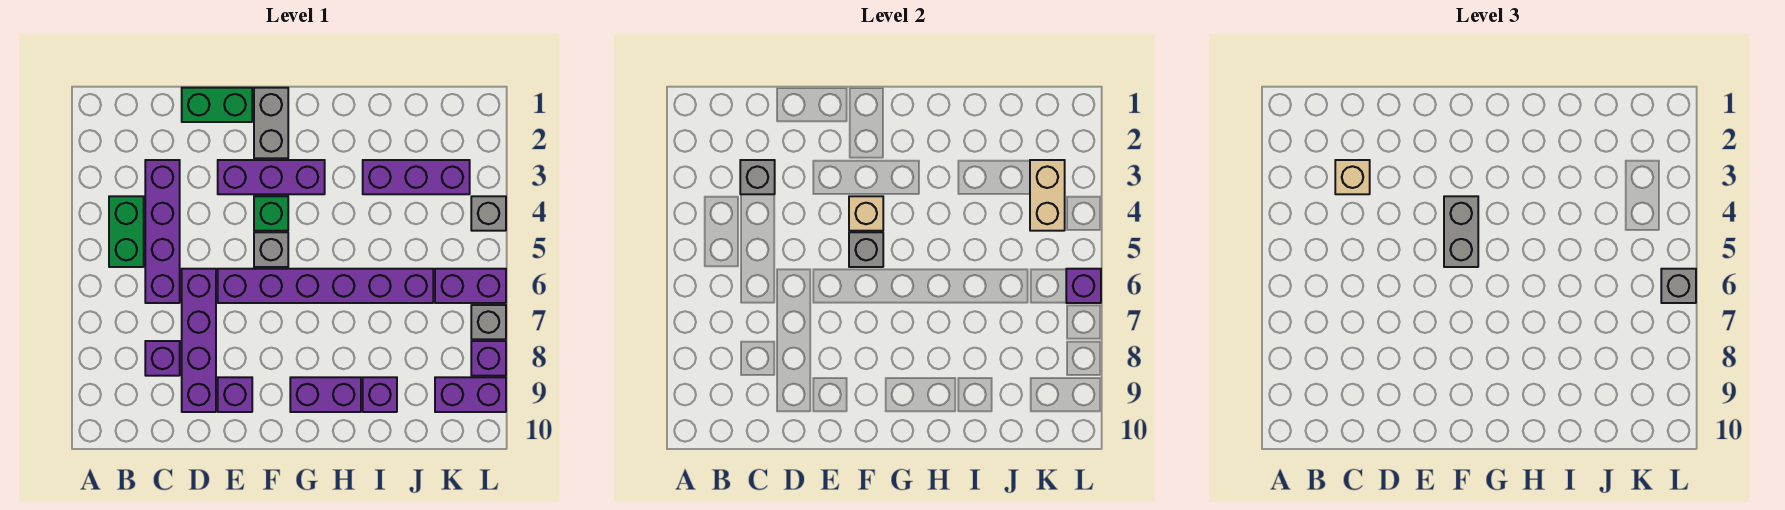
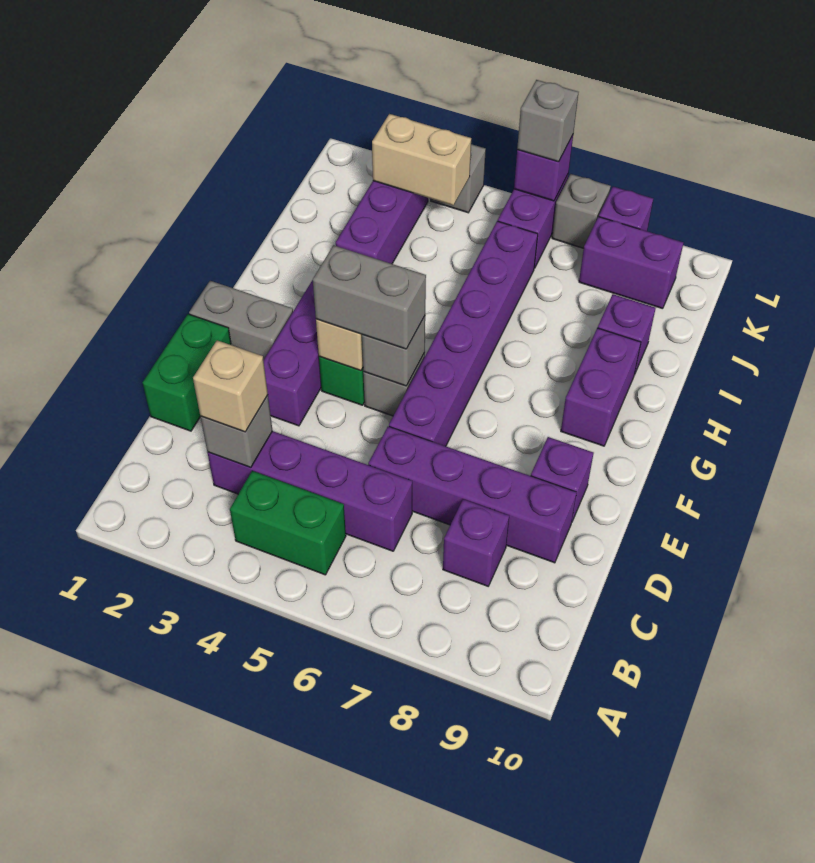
purple 1x2 brick [435,377,506,412] -> purple 1x2 brick turned to [579,217,683,309]

